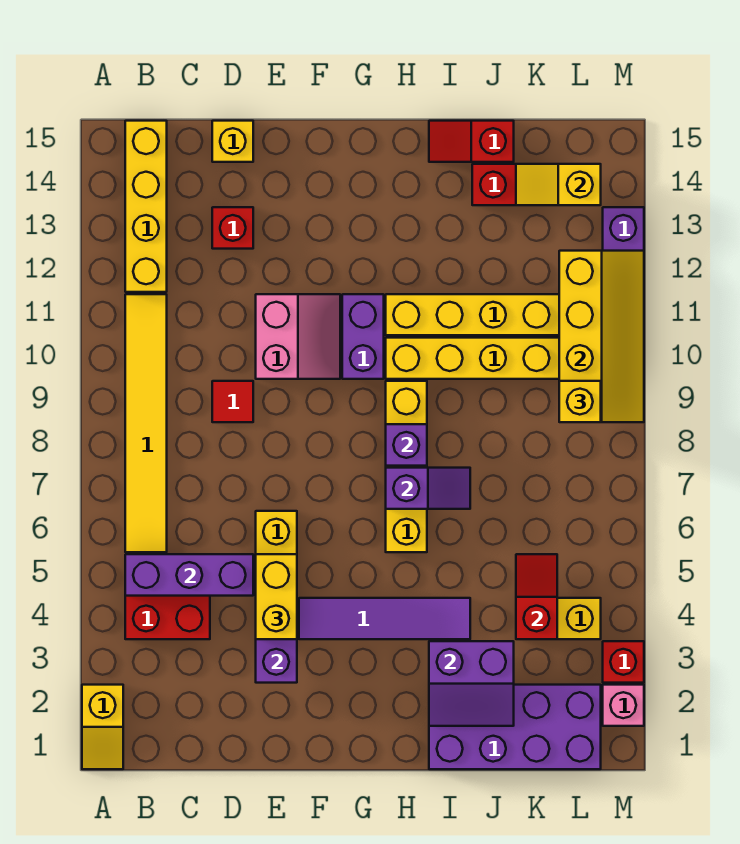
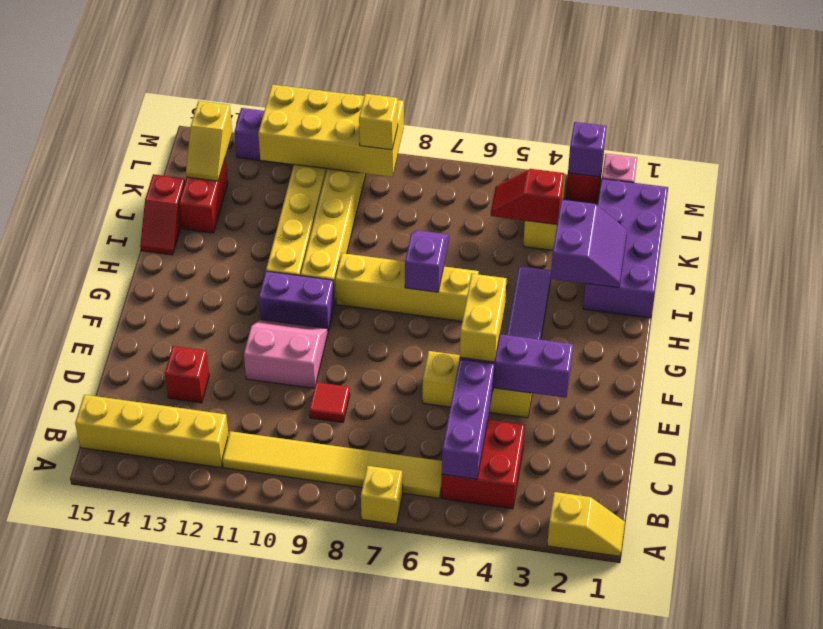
yellow 1x1 brick [212,121,253,162] -> yellow 1x1 brick moved to [361,466,403,524]
yellow 1x2 brick [256,554,297,639] -> yellow 1x2 brick turned to [460,274,506,362]
purple 1x1 brick [386,424,427,466] -> purple 1x1 brick moved to [568,122,607,177]
yellow 2x4 slope [559,251,644,422] -> yellow 2x4 brick [258,85,404,177]

